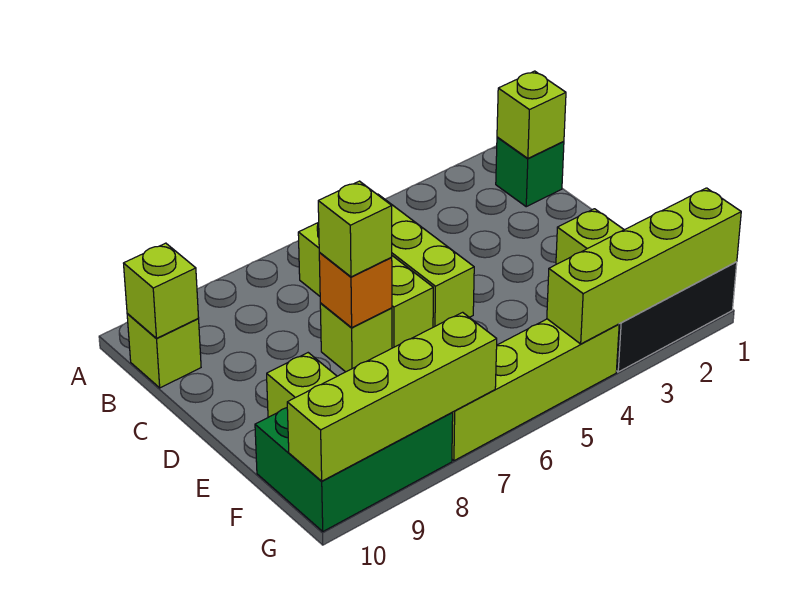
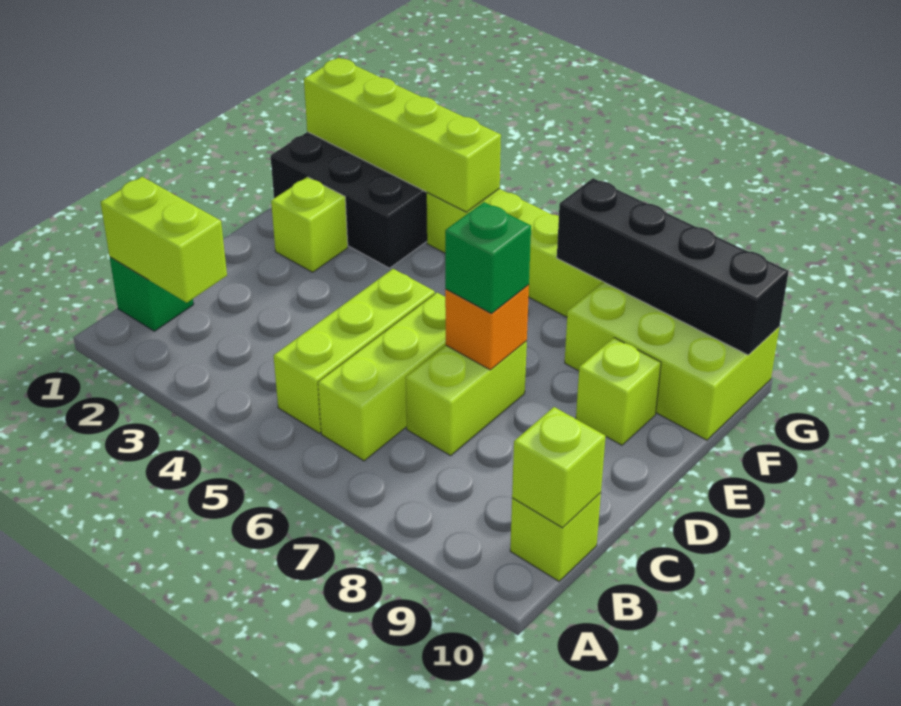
lime 1x1 brick [497,71,566,158] -> lime 1x2 brick [101,177,227,303]
lime 1x1 brick [320,303,392,372] -> lime 1x2 brick [406,341,527,456]
lime 1x1 brick [318,181,392,277] -> green 1x1 brick [445,202,531,313]
green 2x3 brick [255,408,453,531] -> lime 2x3 brick [565,282,779,440]
lime 1x4 brick [287,312,497,481] -> black 1x4 brick [557,178,789,355]

